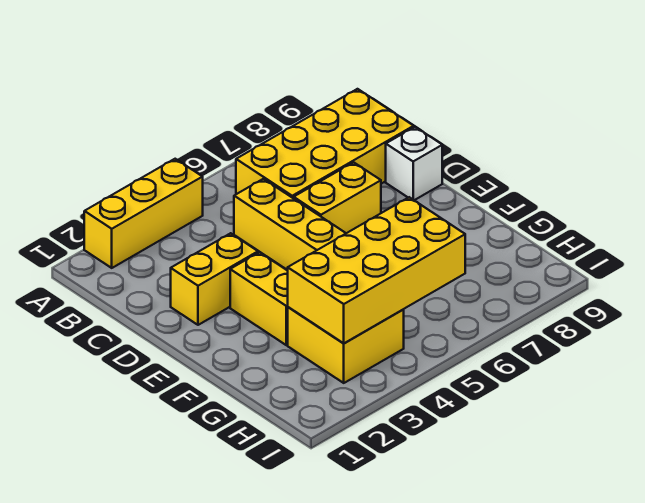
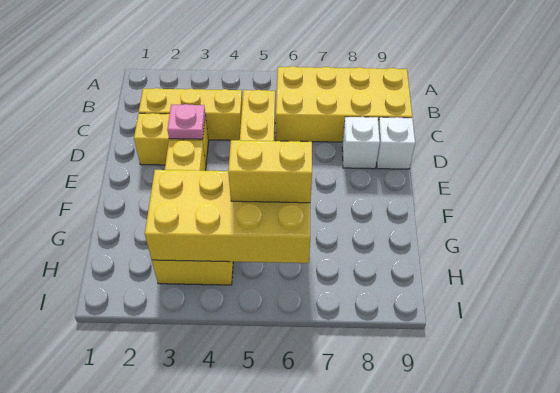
yellow 1x3 brick [84,159,203,268] -> yellow 1x3 brick moved to [139,88,242,140]
none -> pink 1x1 plate [167,104,205,139]
yellow 1x2 brick [294,162,381,233] -> yellow 1x2 brick moved to [228,140,312,203]
none -> white 1x1 brick [342,117,380,169]

